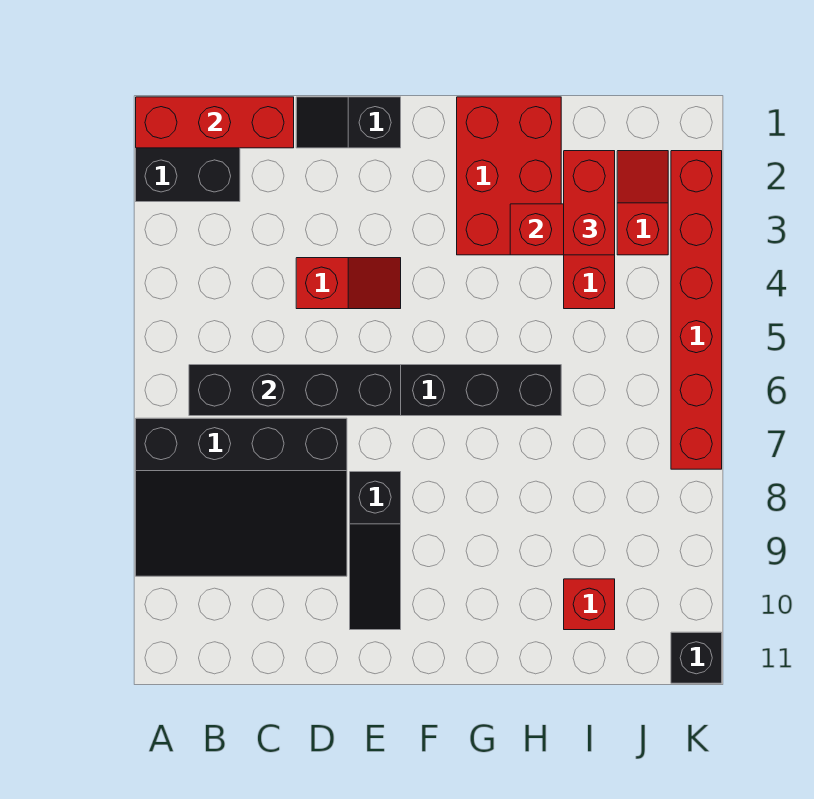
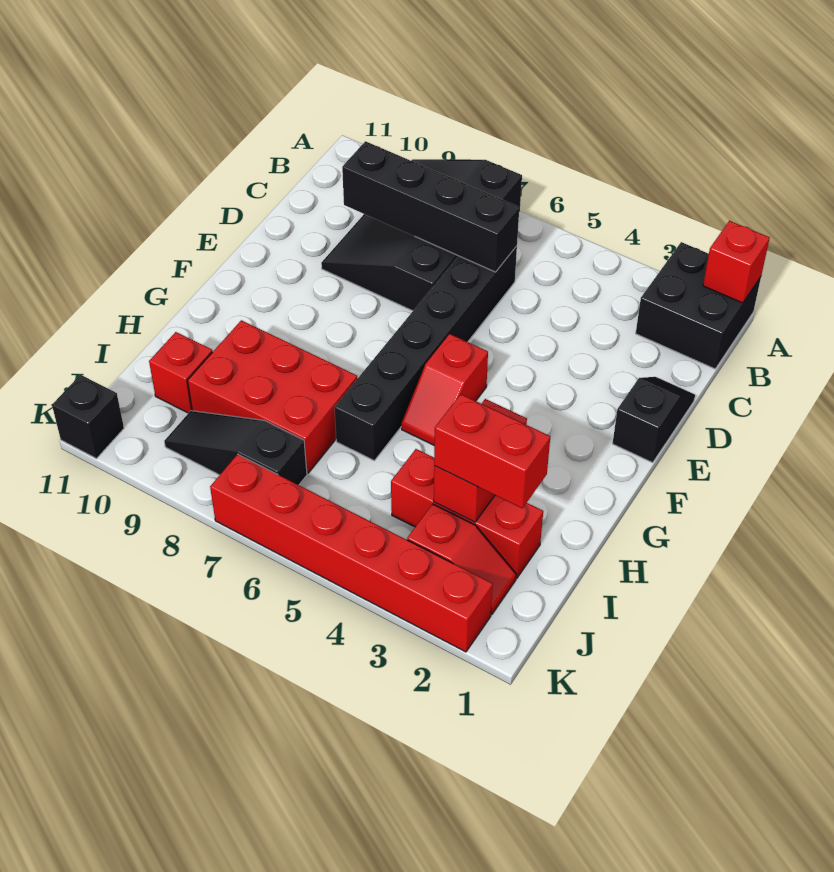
red 1x3 brick [136,97,294,148] -> red 1x1 brick [703,221,770,303]
black 1x4 brick [189,365,401,416] -> black 1x4 brick turned to [342,141,519,272]
red 1x2 slope [296,258,401,309] -> red 1x2 slope moved to [401,334,488,445]
black 1x3 slope [350,472,401,630] -> black 1x3 slope moved to [164,411,307,485]
red 2x3 brick [457,97,561,255] -> red 2x3 brick moved to [188,320,357,473]

